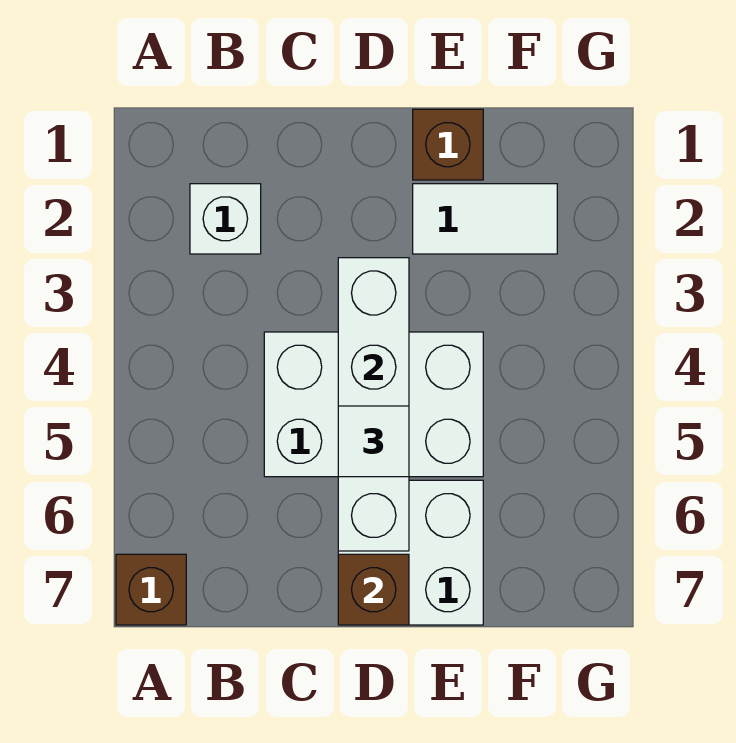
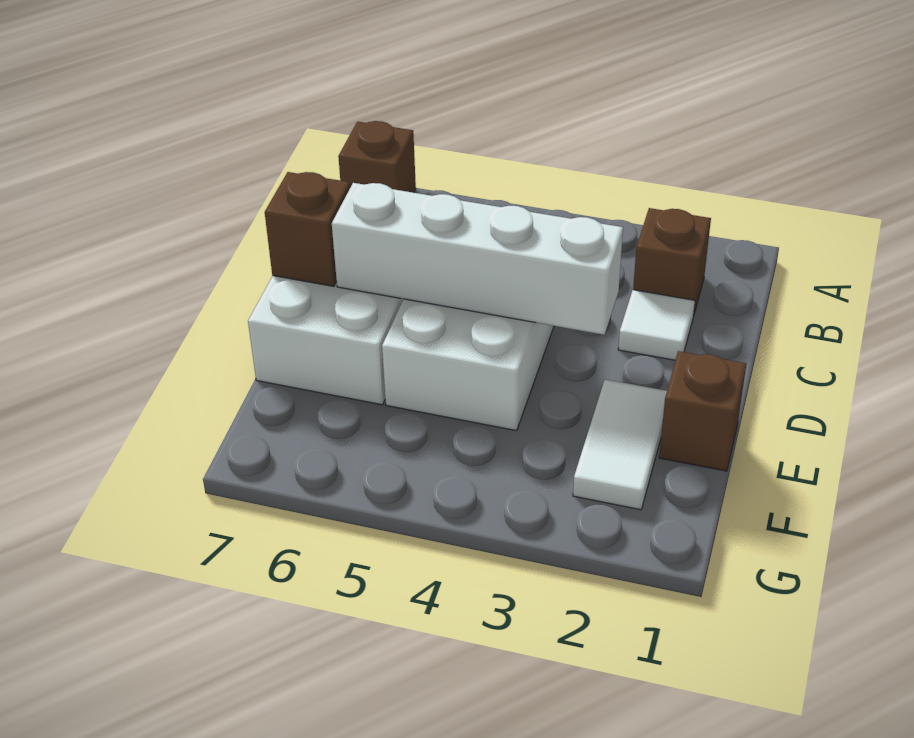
white 1x1 brick [190,184,261,254] -> brown 1x1 brick [633,208,711,317]
white 1x1 tile [338,406,409,477] -> white 1x1 tile moved to [618,290,695,360]

